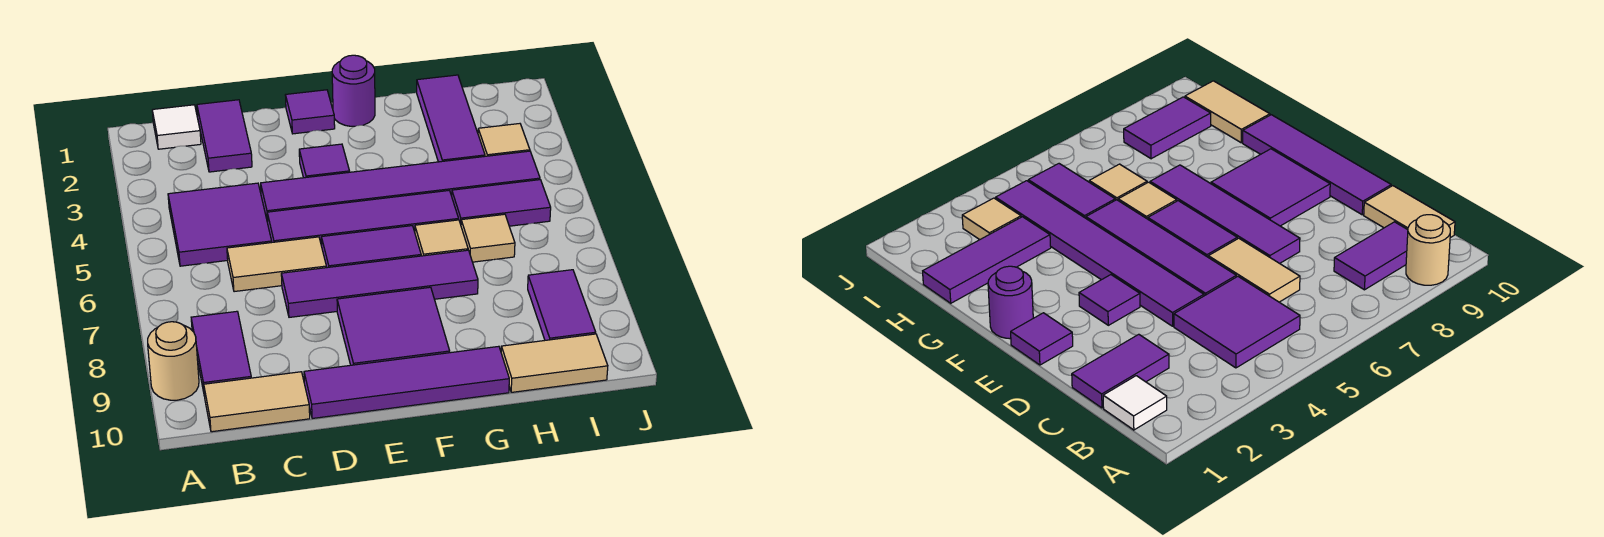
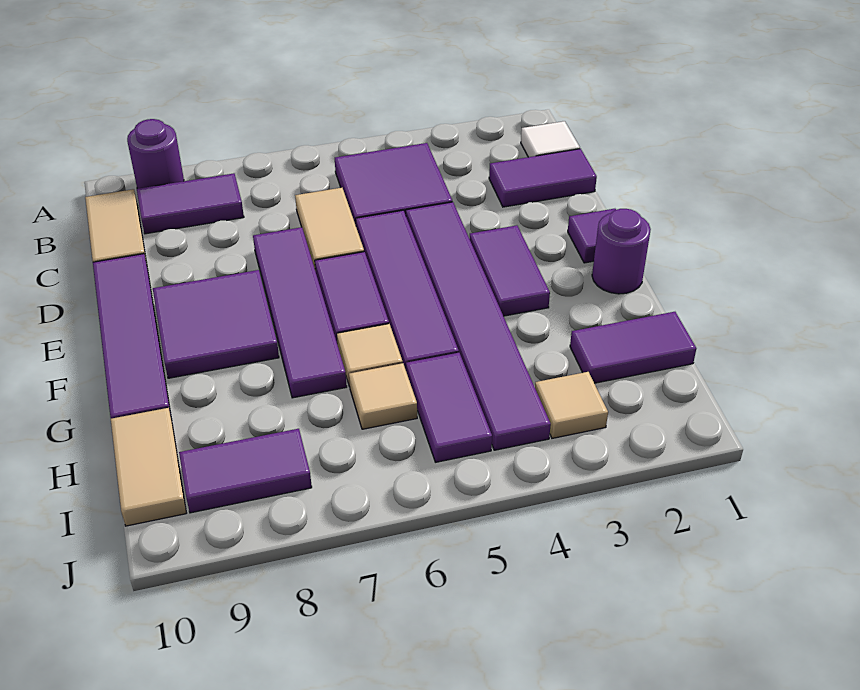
tan 1x1 round brick [148,322,199,400] -> purple 1x1 round brick [127,119,184,189]
purple 1x1 tile [299,144,350,178] -> purple 1x2 tile [469,225,550,316]
purple 1x3 tile [417,75,485,162] -> purple 1x2 tile [570,312,696,383]

